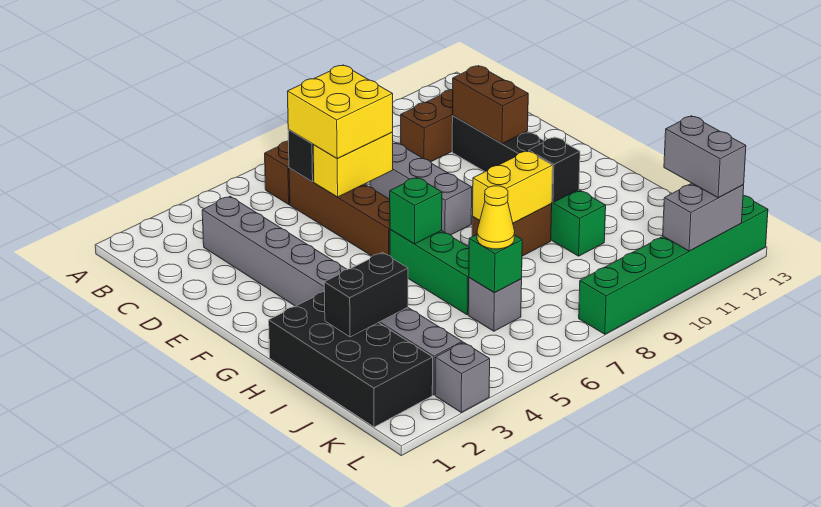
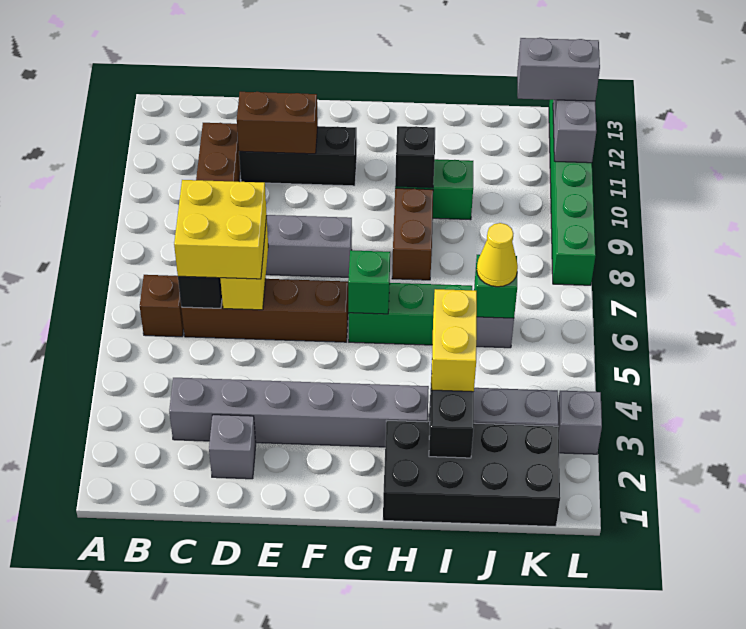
none -> grey 1x1 brick [209,415,256,479]
yellow 1x2 brick [473,151,553,223] -> yellow 1x2 brick moved to [431,289,477,392]

